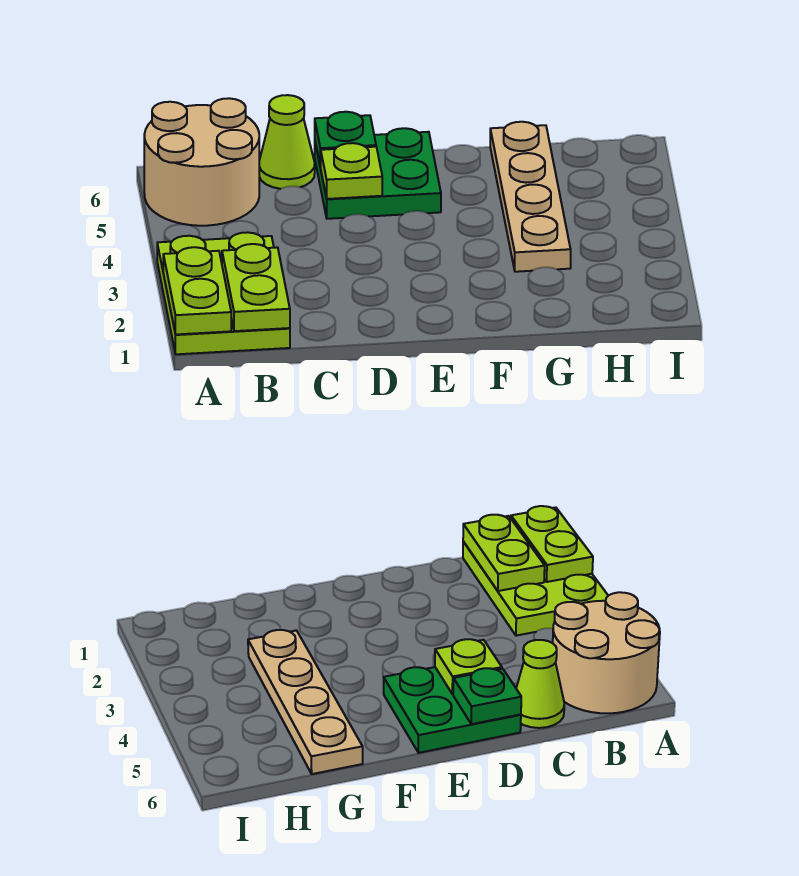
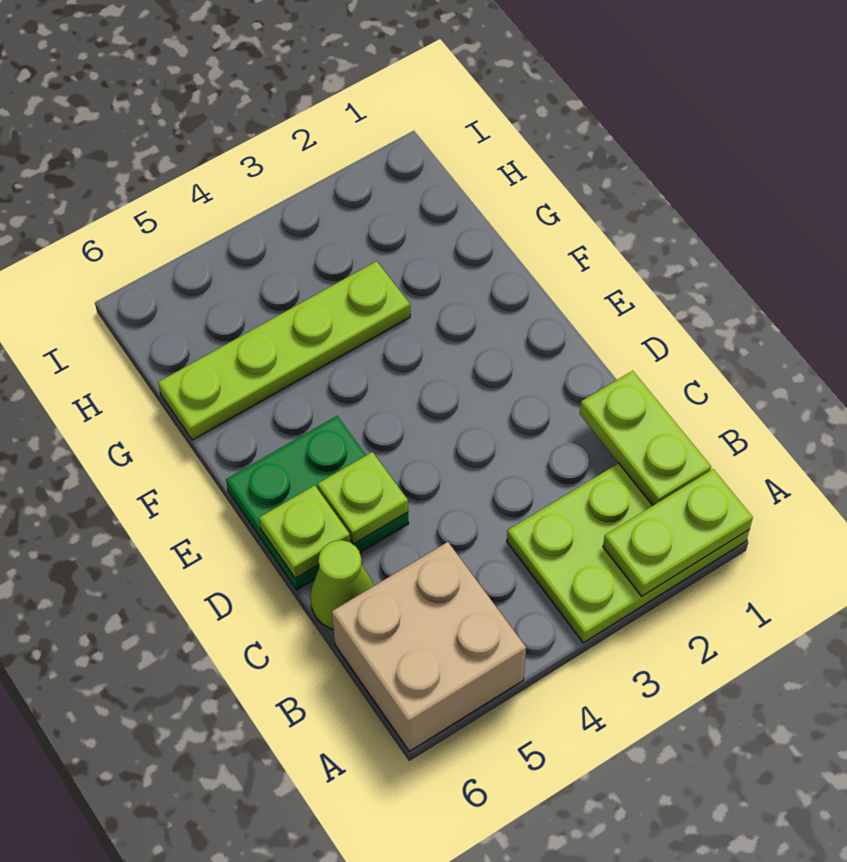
tan 2x2 round brick [144,98,259,226] -> tan 2x2 brick [332,542,526,751]
lime 1x2 plate [222,244,290,331] -> lime 1x2 plate turned to [580,371,711,506]
green 1x1 plate [315,112,376,167] -> lime 1x1 plate [259,485,351,578]
tan 1x4 plate [490,122,571,272] -> lime 1x4 plate [158,261,410,440]

